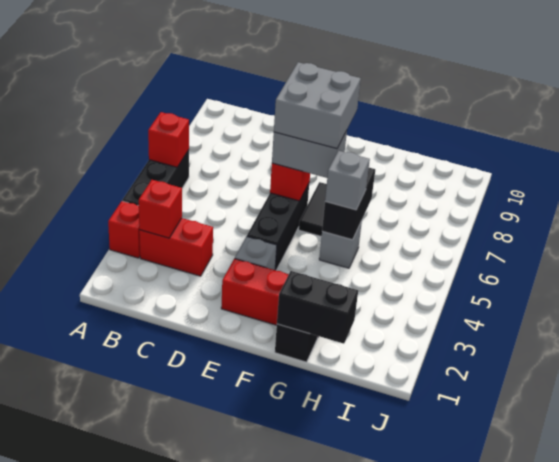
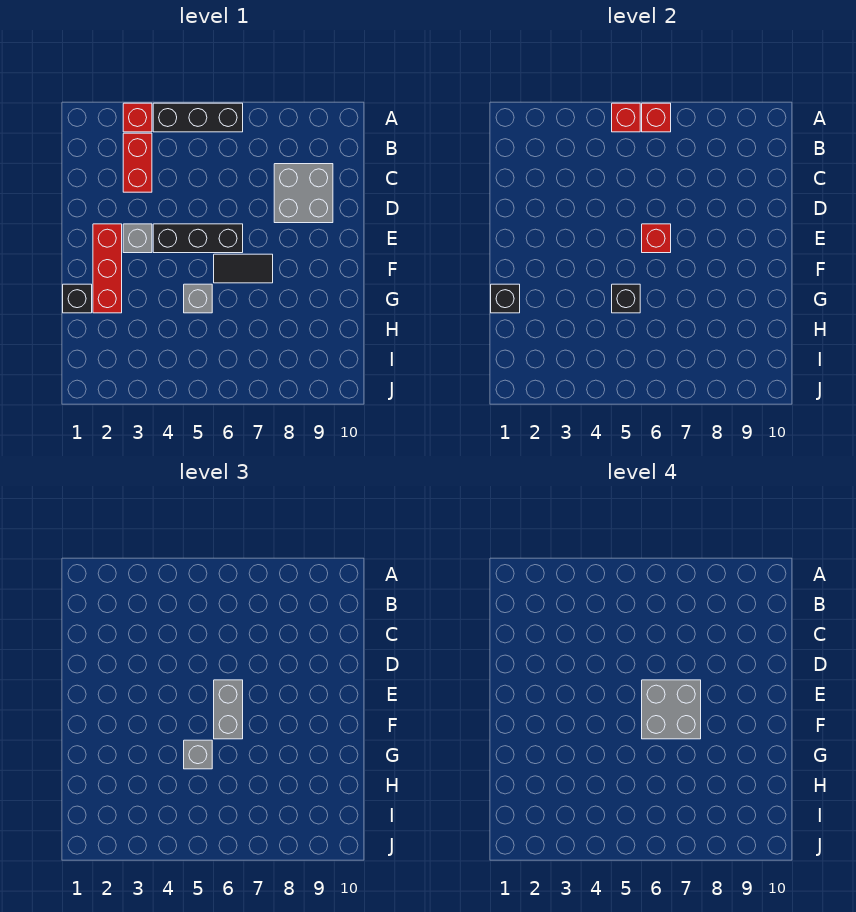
red 1x1 brick [139,180,182,238] -> red 1x1 brick moved to [612,103,640,132]
none -> grey 2x2 brick [274,164,333,223]
black 1x2 brick [277,271,358,344] -> black 1x1 brick [491,284,520,313]
black 1x2 brick [322,168,375,240] -> black 1x1 brick [612,284,640,313]

